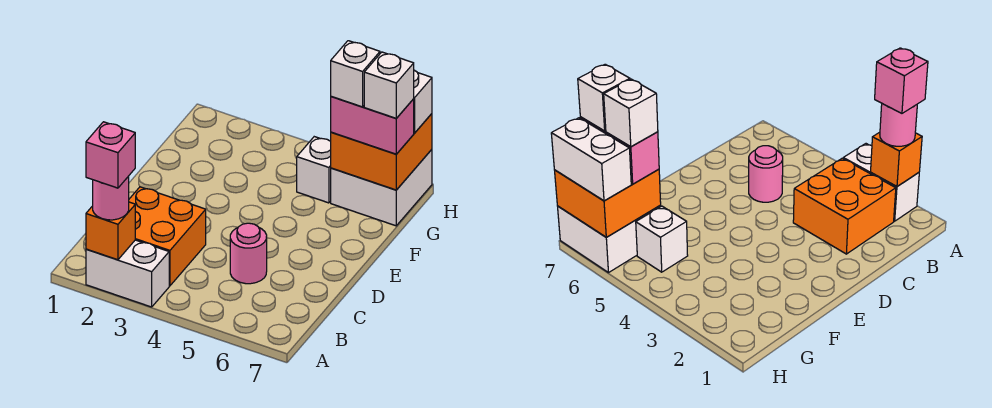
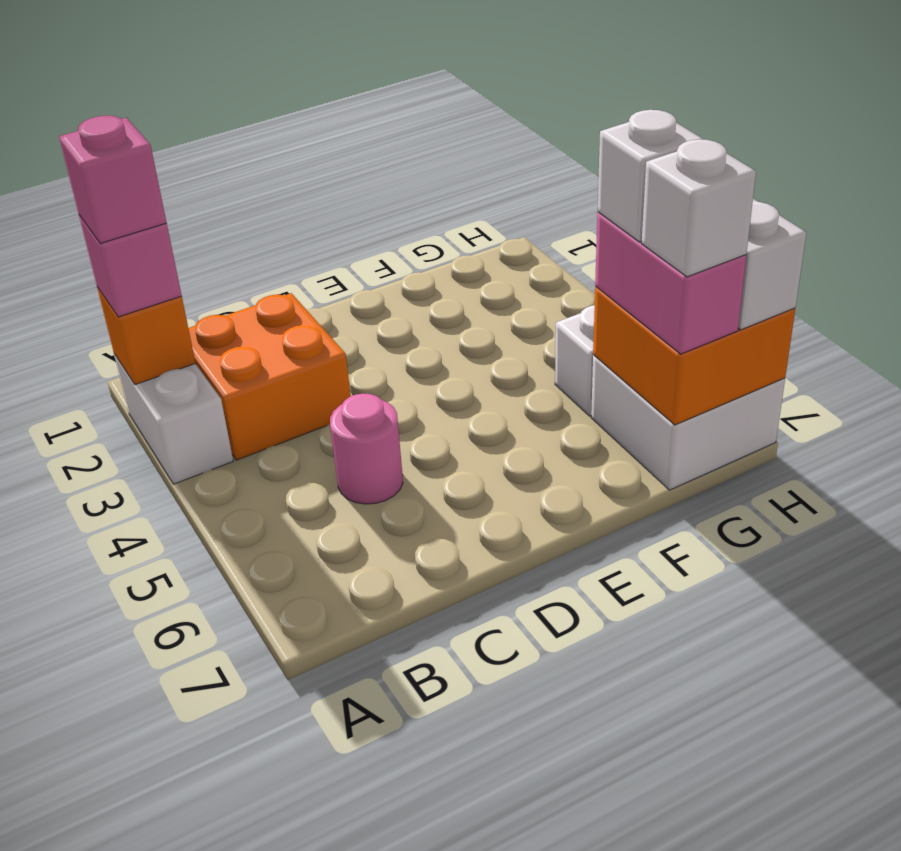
pink 1x1 round brick [93,176,129,220] -> pink 1x1 brick [79,215,182,317]

